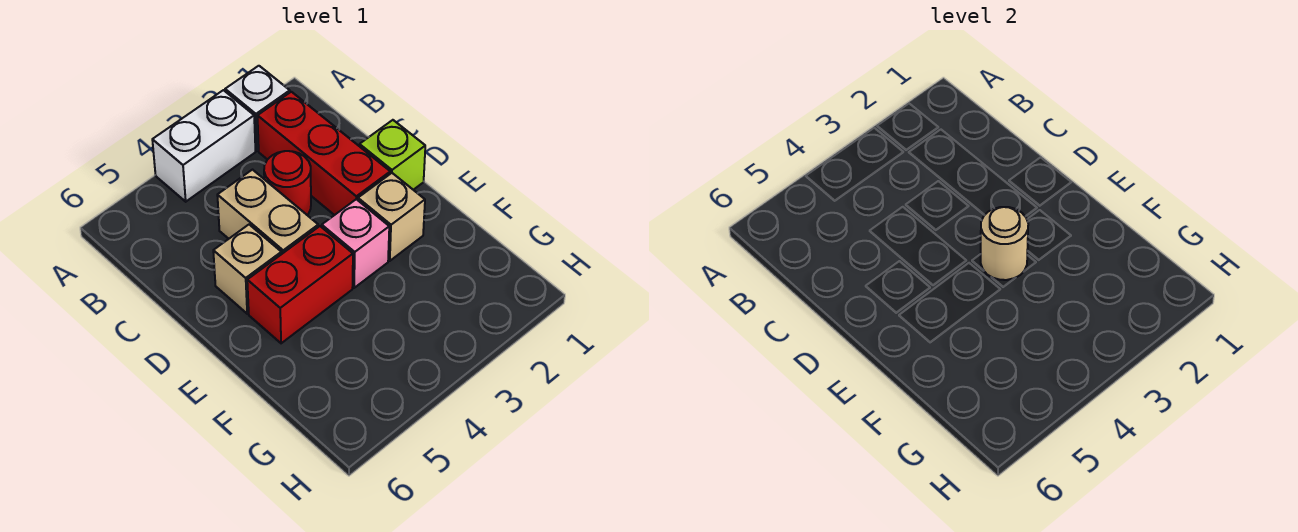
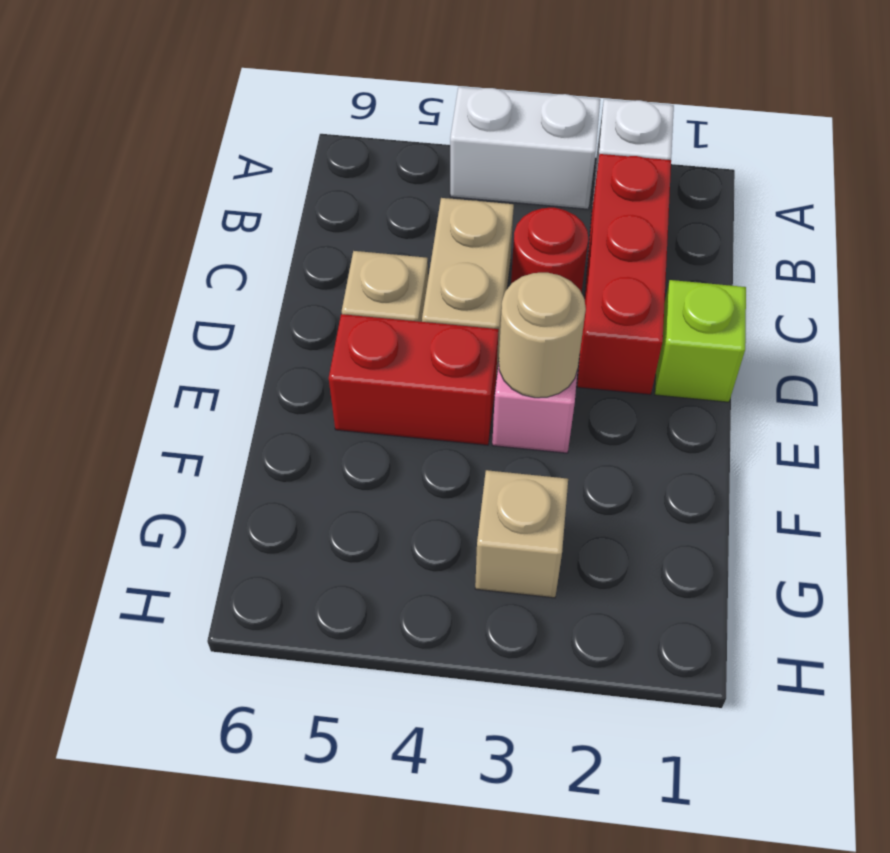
tan 1x1 brick [358,173,425,261] -> tan 1x1 brick moved to [475,470,568,598]

